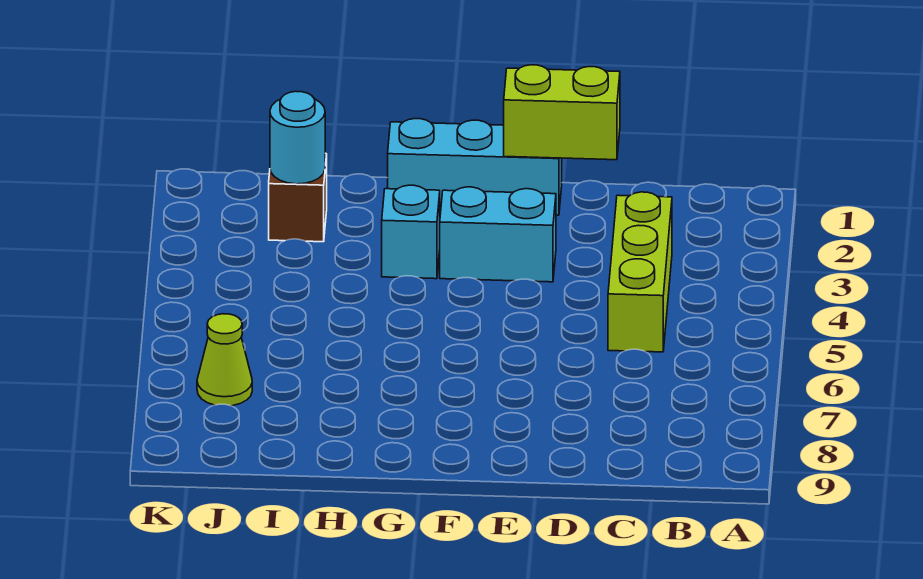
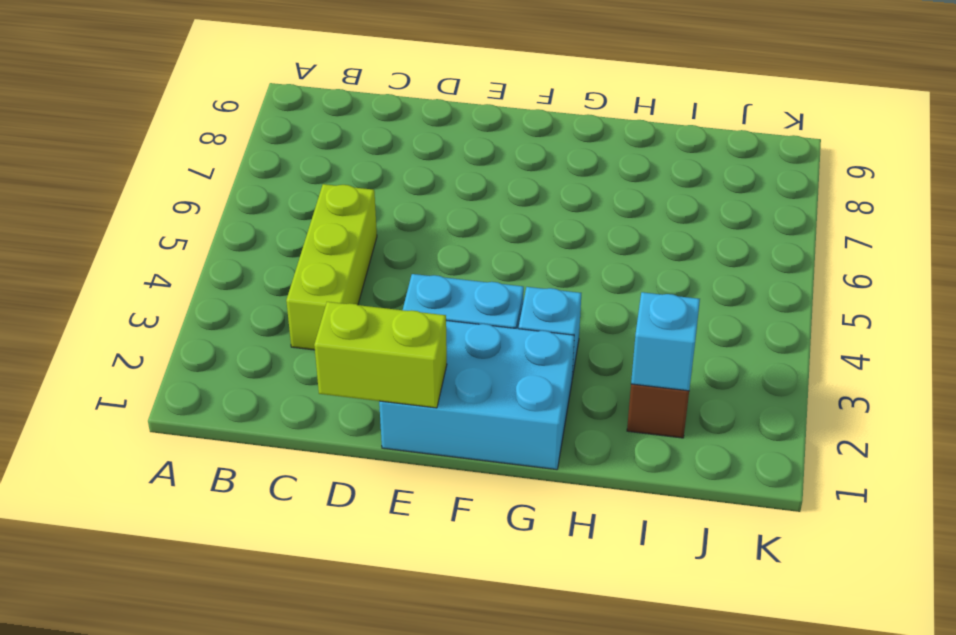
cyan 1x3 brick [388,119,562,215] -> cyan 2x3 brick [379,321,574,470]
cyan 1x1 round brick [270,91,325,184] -> cyan 1x1 brick [631,292,700,391]
lime 1x1 cone [197,314,252,406] -> none

